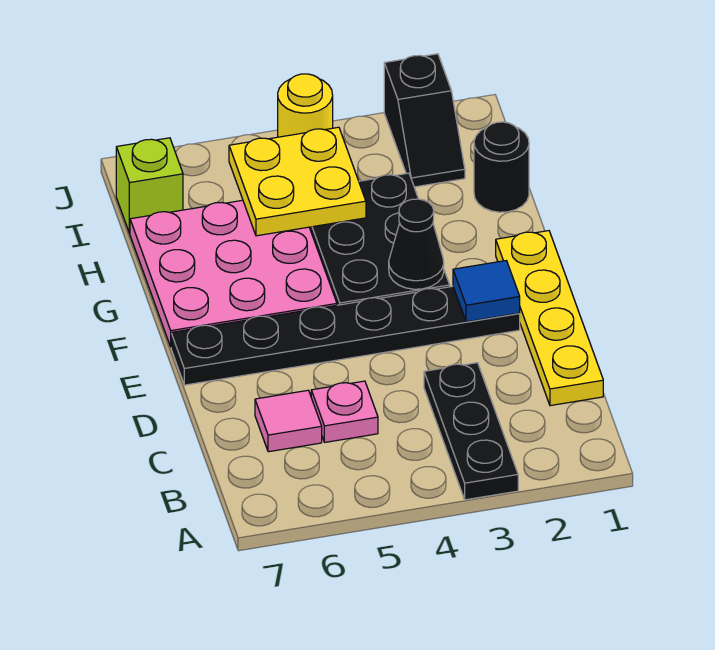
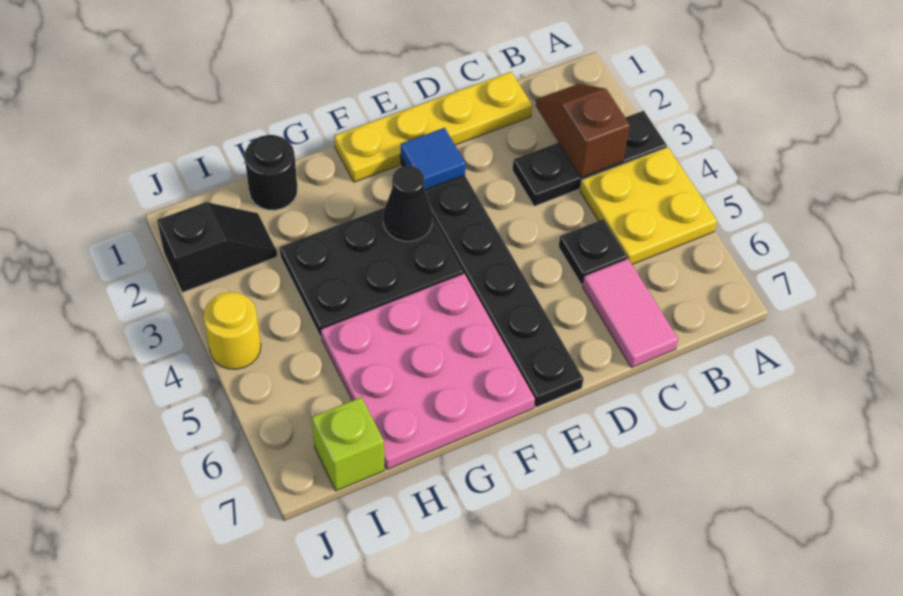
none -> brown 1x2 slope [536,84,630,177]
pink 1x1 plate [311,381,378,442] -> black 1x1 plate [559,219,627,285]
pink 1x1 tile [255,390,322,452] -> pink 1x2 tile [582,259,678,368]
yellow 2x2 plate [229,127,366,236] -> yellow 2x2 plate moved to [580,147,717,264]

